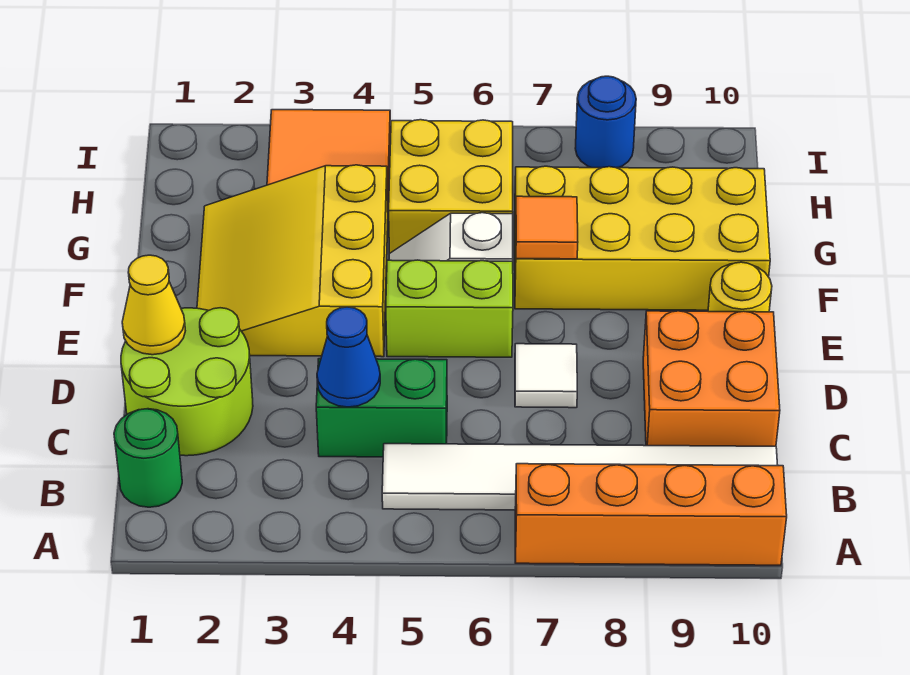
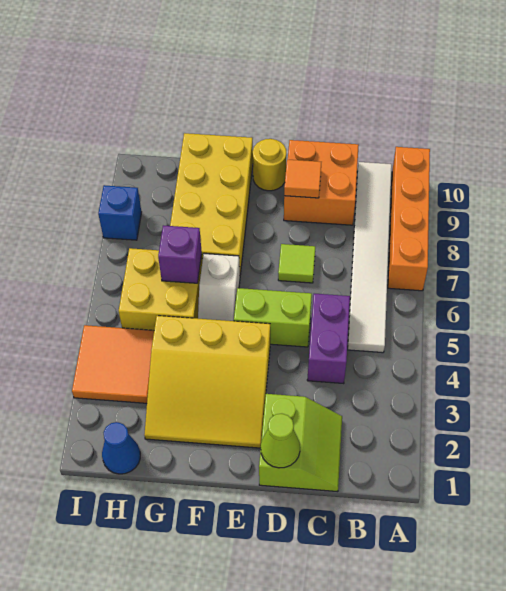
green 1x1 round brick [114,409,182,507] -> none
lime 2x2 round brick [121,308,253,456] -> lime 2x2 slope [259,394,342,492]
green 1x2 brick [316,359,447,457] -> purple 1x2 brick [307,294,350,384]
blue 1x1 cone [317,307,380,407] -> blue 1x1 cone moved to [102,422,140,474]
yellow 1x1 cone [122,255,185,355] -> lime 1x1 cone [261,414,300,468]
white 1x1 tile [515,344,577,408] -> lime 1x1 tile [278,244,315,283]
lime 1x2 brick [386,260,513,357] -> lime 1x2 brick turned to [234,288,312,347]
orange 1x1 tile [516,196,578,259] -> orange 1x1 tile moved to [284,159,321,198]
none -> purple 1x1 brick [158,225,202,283]
blue 1x1 round brick [575,76,636,168] -> blue 1x1 brick [98,185,142,240]

